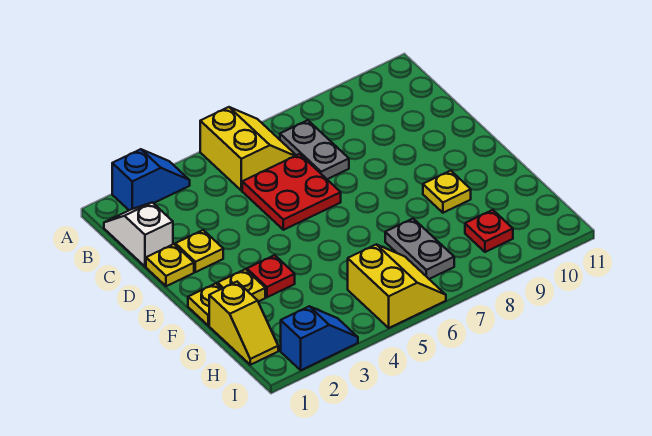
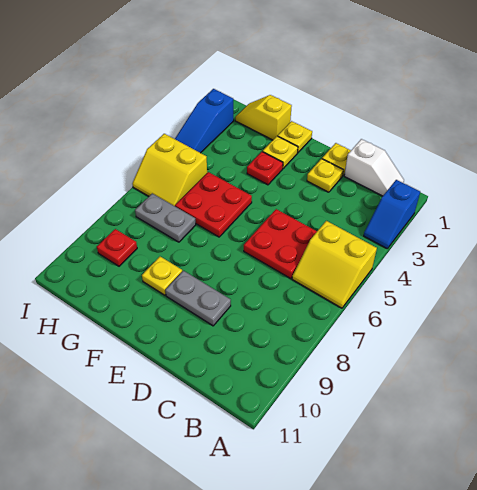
grey 1x2 plate [280,120,349,179] -> grey 1x2 plate moved to [165,271,231,326]
none -> red 2x2 plate [175,172,252,237]
blue 1x2 slope [281,306,358,370] -> blue 1x3 slope [175,89,234,153]

